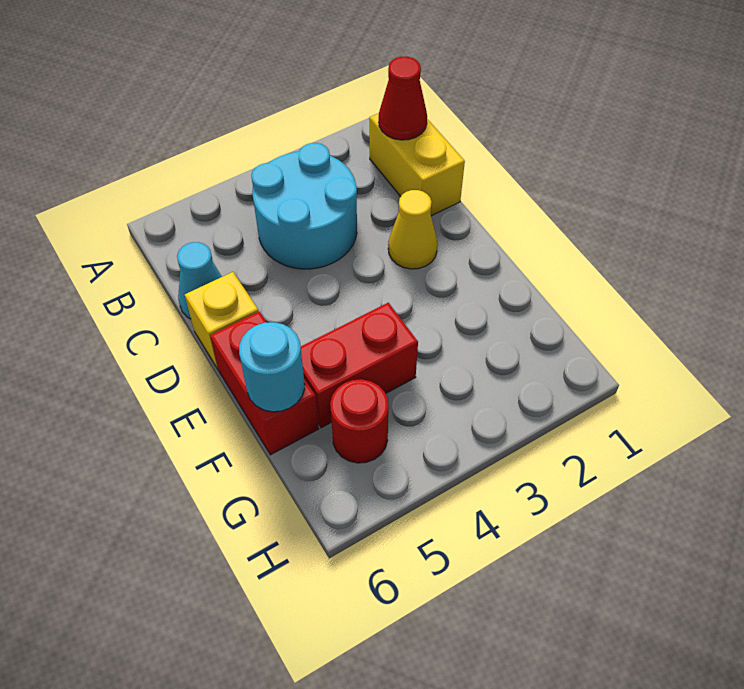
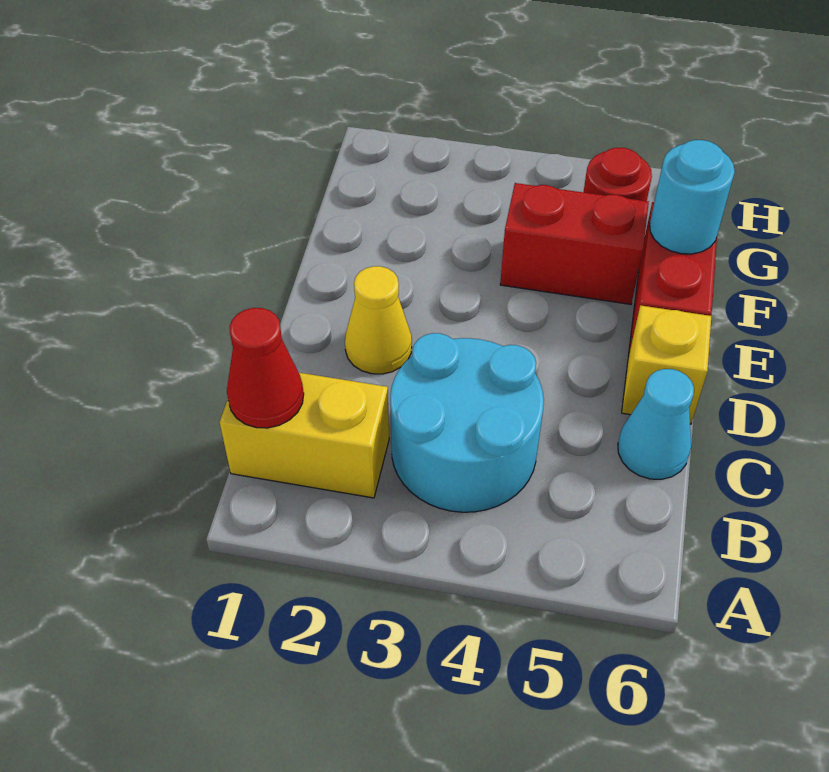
yellow 1x2 brick [369,113,465,216] -> yellow 1x2 brick turned to [220,373,389,498]

